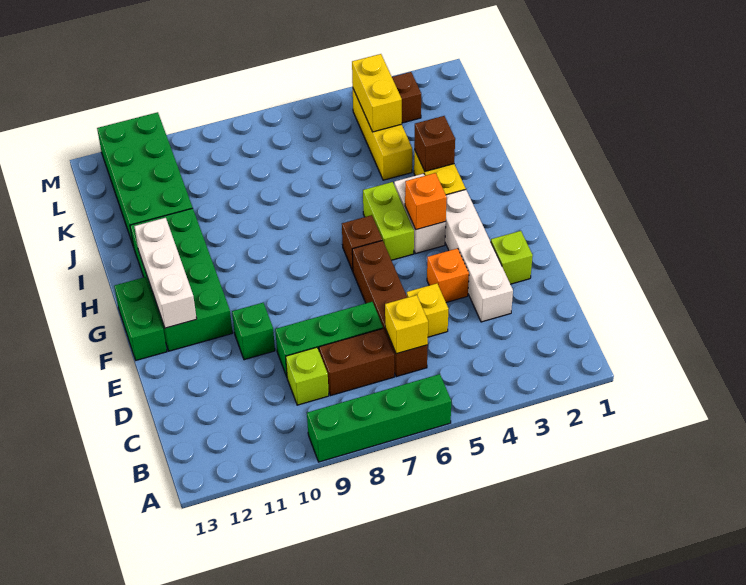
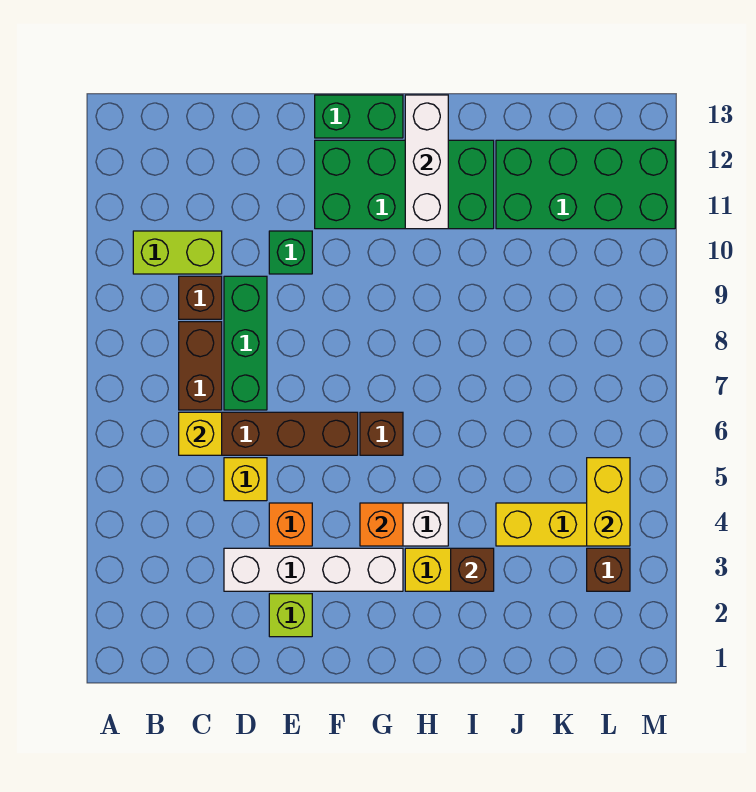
green 1x4 brick [307,374,451,462] -> none
lime 1x1 brick [286,347,329,405] -> brown 1x1 brick [179,276,222,319]
white 1x3 brick [134,218,197,328] -> white 1x3 brick turned to [405,95,448,229]
lime 1x2 brick [363,182,414,260] -> lime 1x2 brick moved to [133,231,222,274]
yellow 1x2 brick [352,54,402,132] -> yellow 1x2 brick turned to [587,458,630,546]

